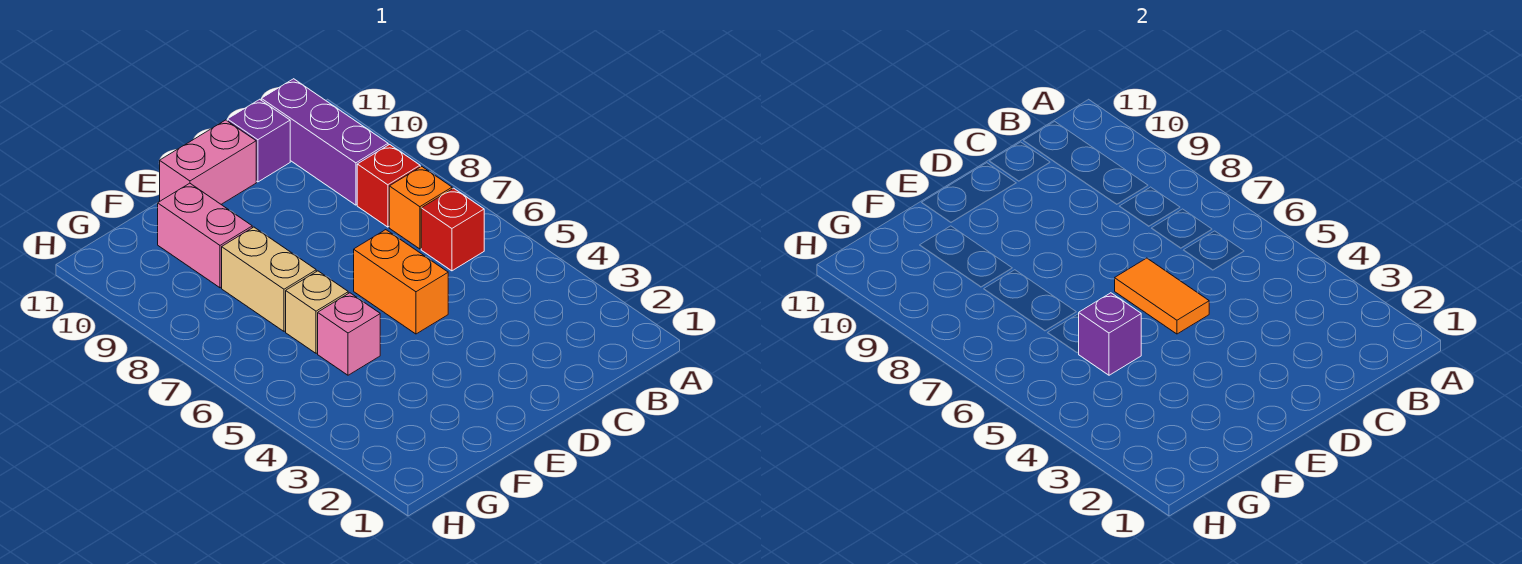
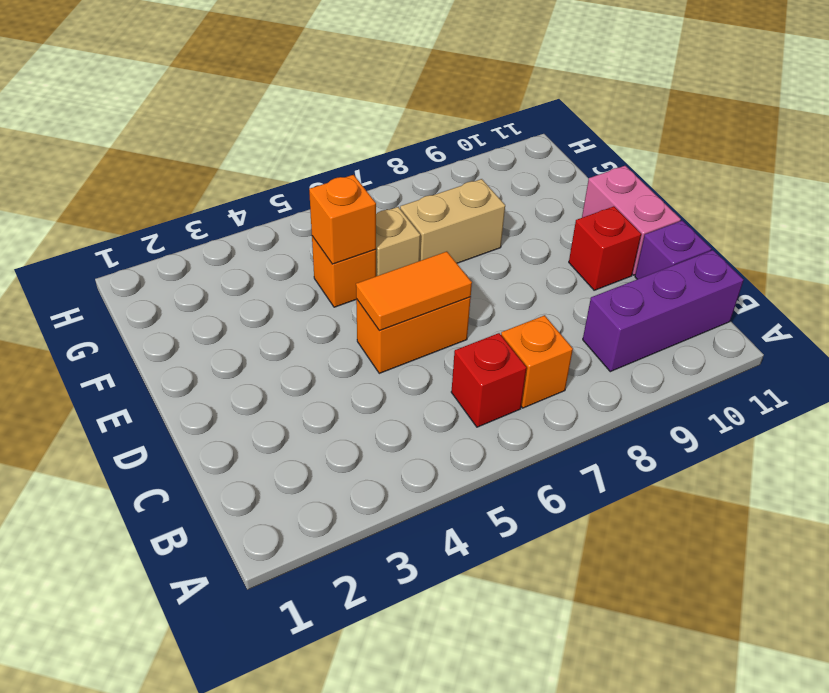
red 1x1 brick [357,145,420,227] -> red 1x1 brick moved to [569,206,641,290]
pink 1x1 brick [318,293,380,375] -> orange 1x1 brick [312,236,376,307]
purple 1x1 brick [1079,293,1141,375] -> orange 1x1 brick [309,175,376,264]
pink 1x2 brick [158,183,252,288] -> none

